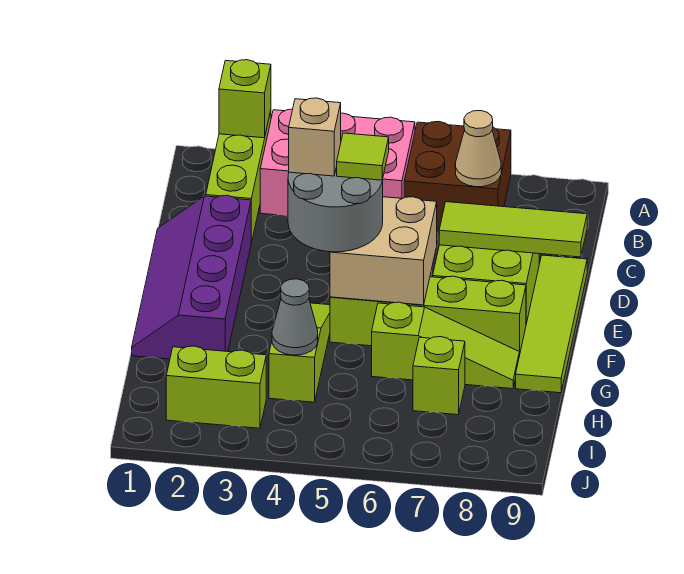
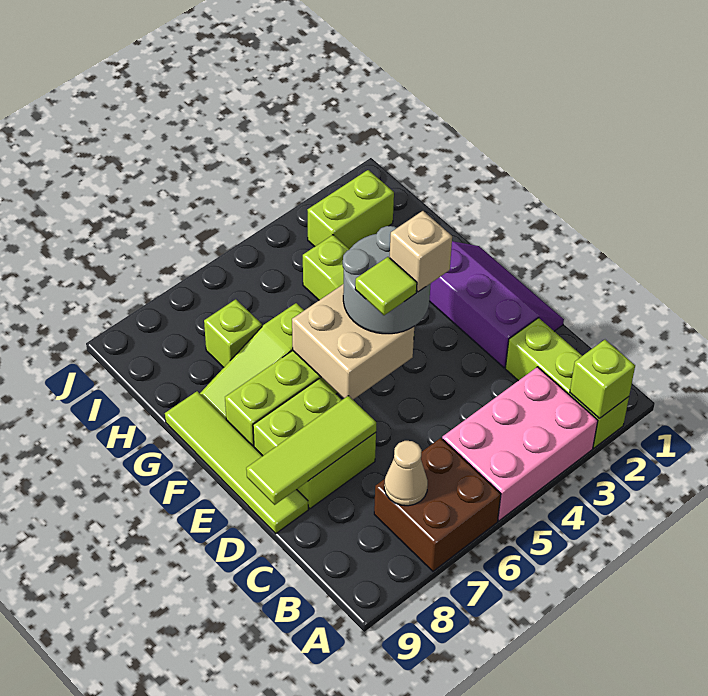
purple 2x4 slope [132,195,251,359] -> purple 2x3 slope [429,241,564,368]
grey 1x1 cone [272,279,318,355] -> none

